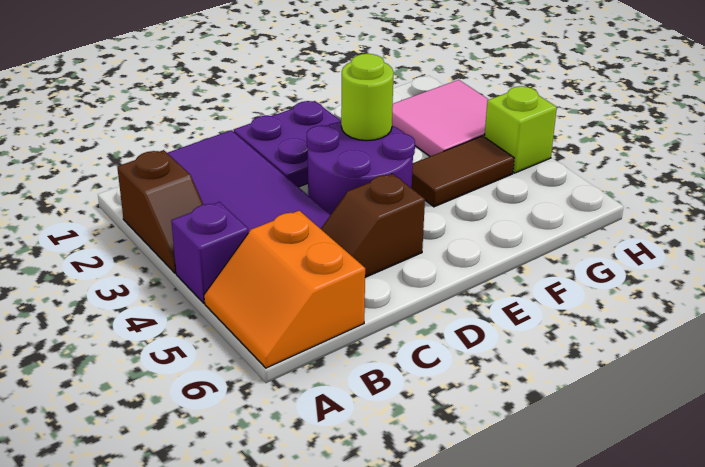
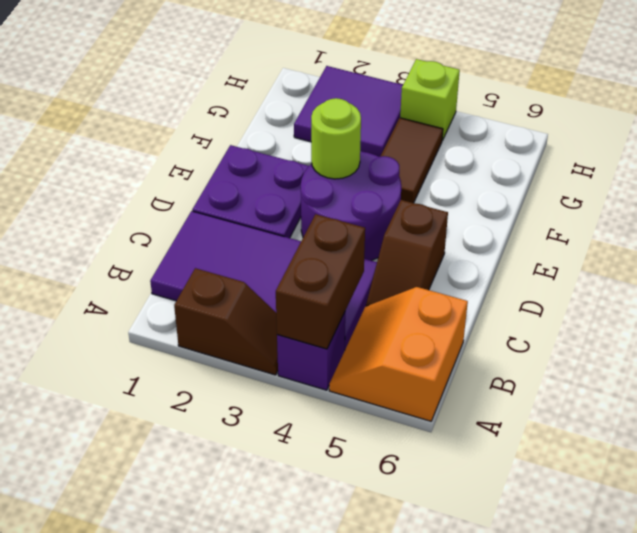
none -> brown 1x2 brick [276,214,365,349]
orange 2x2 slope [204,211,365,368] -> orange 2x2 slope turned to [329,287,468,421]
pink 2x2 tile [392,80,489,156] -> purple 2x2 tile [294,66,403,157]

